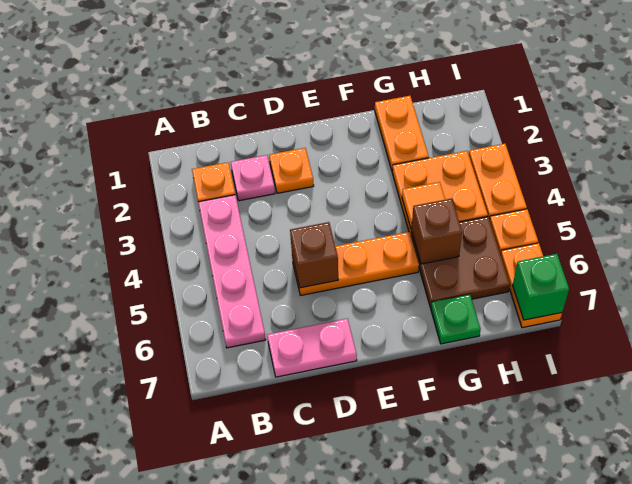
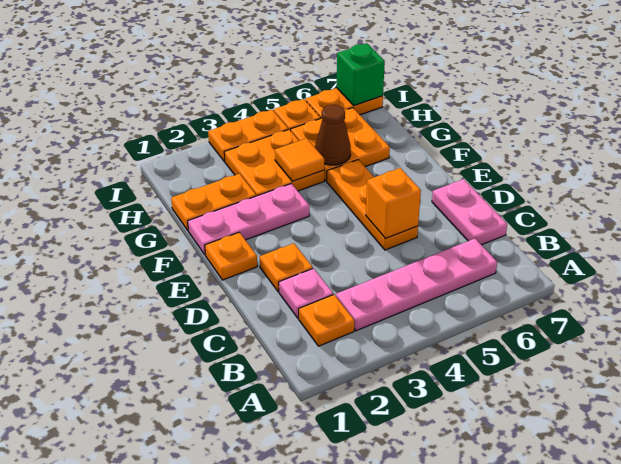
brown 1x1 brick [290,222,338,288] -> orange 1x1 brick [366,168,421,239]
none -> orange 1x1 plate [205,232,257,280]
none -> pink 1x3 plate [188,184,309,255]
brown 2x2 plate [411,217,510,307] -> orange 2x2 plate [291,108,390,181]
brown 1x1 brick [411,199,462,264] -> brown 1x1 cone [315,105,351,165]
green 1x1 plate [431,294,481,344] -> none

